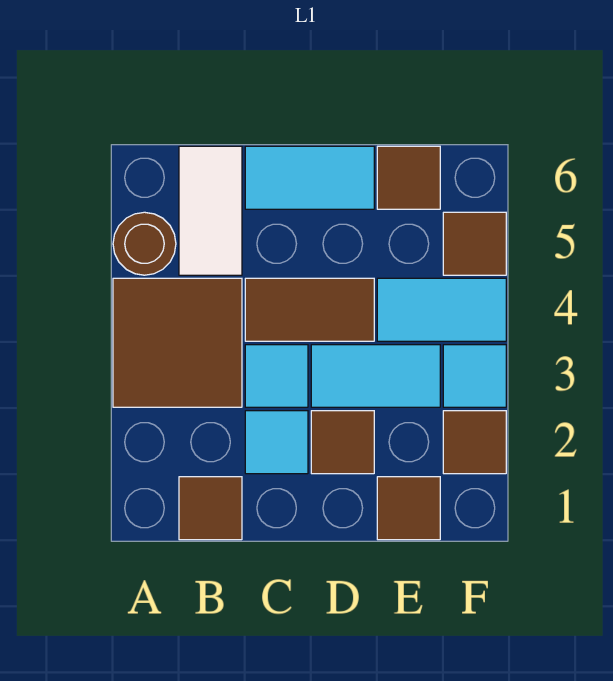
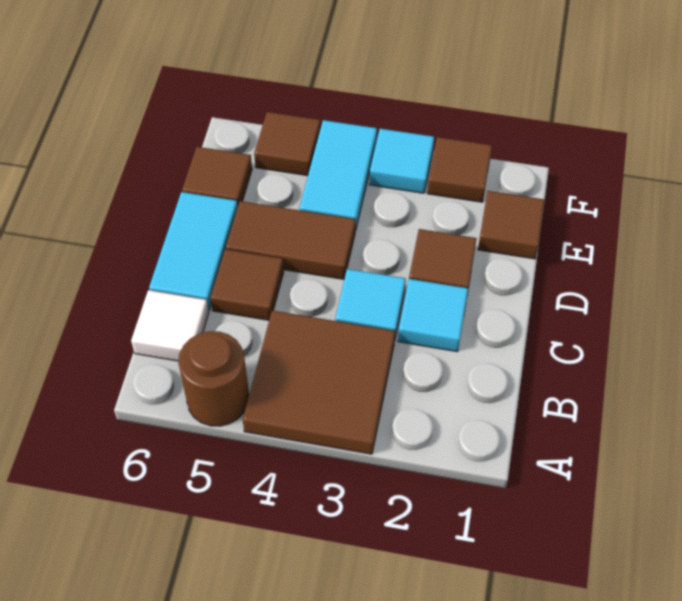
brown 1x1 tile [179,477,242,540] -> brown 1x1 tile moved to [211,249,284,320]
white 1x2 tile [179,146,242,275] -> white 1x1 tile [131,290,209,361]
brown 1x2 tile [245,278,374,341] -> brown 1x2 tile turned to [226,201,356,279]
cyan 1x2 tile [311,345,440,407] -> none

